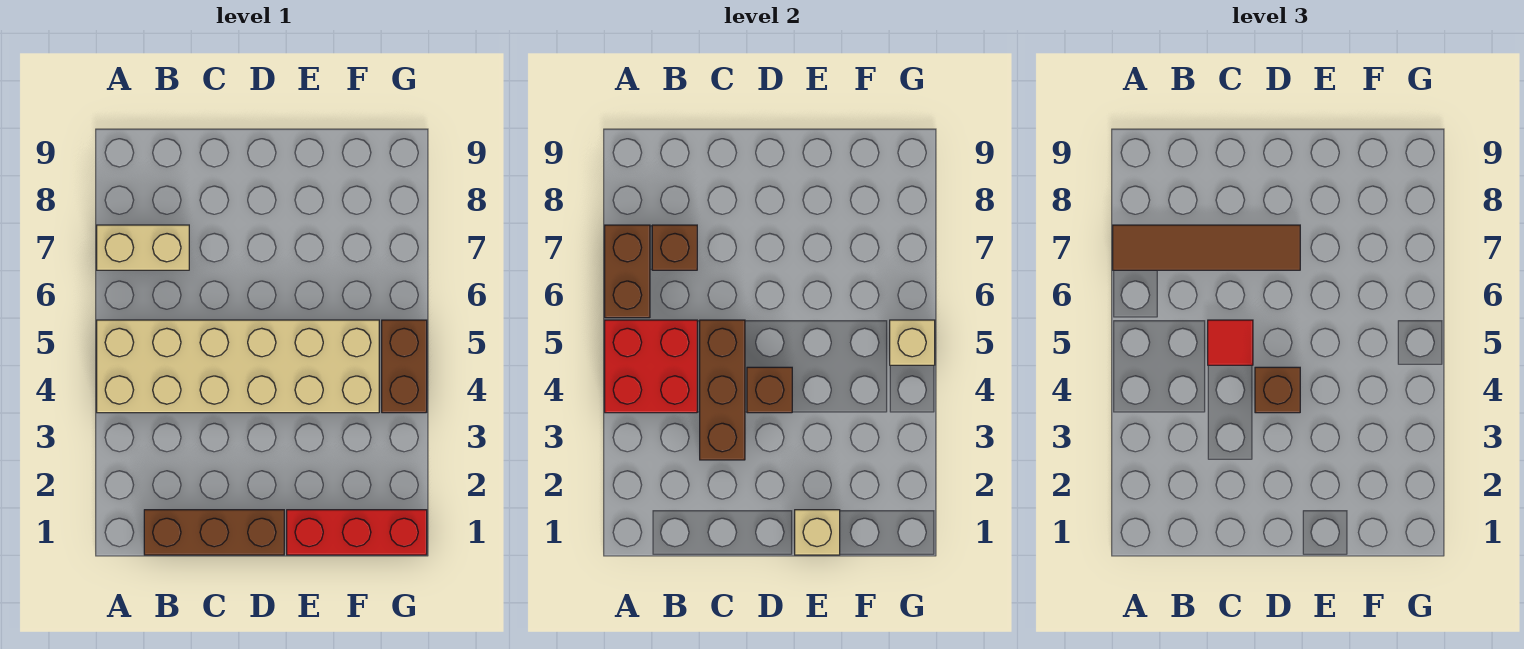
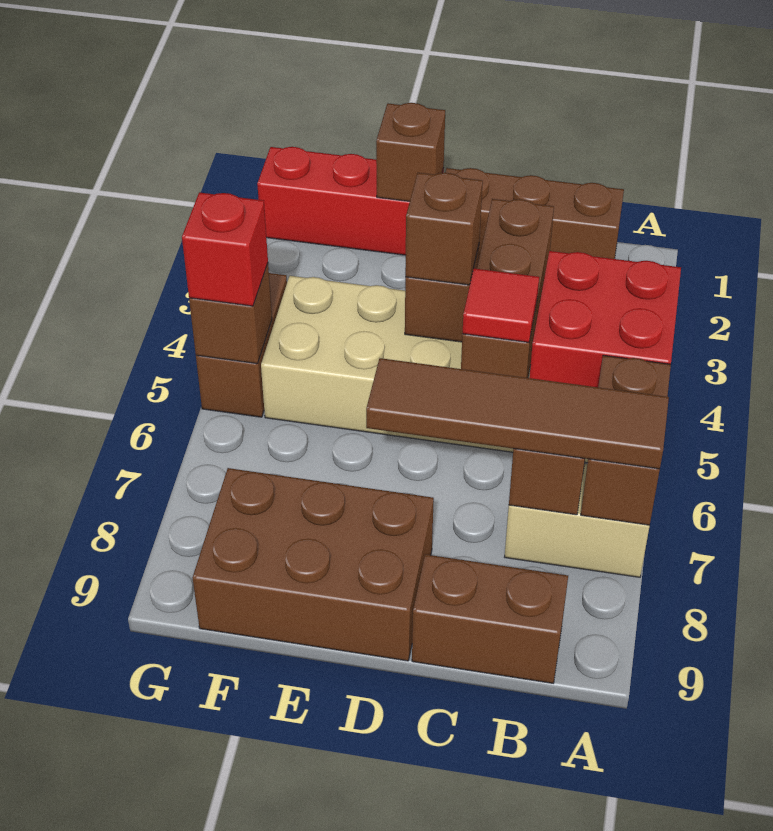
none -> brown 1x2 brick [412,554,568,683]
none -> brown 2x3 brick [193,468,434,661]
tan 1x1 brick [795,510,840,555] -> brown 1x1 brick [376,103,445,201]
tan 1x1 brick [890,320,935,365] -> brown 1x1 brick [189,264,272,364]
none -> red 1x1 brick [182,192,268,306]

